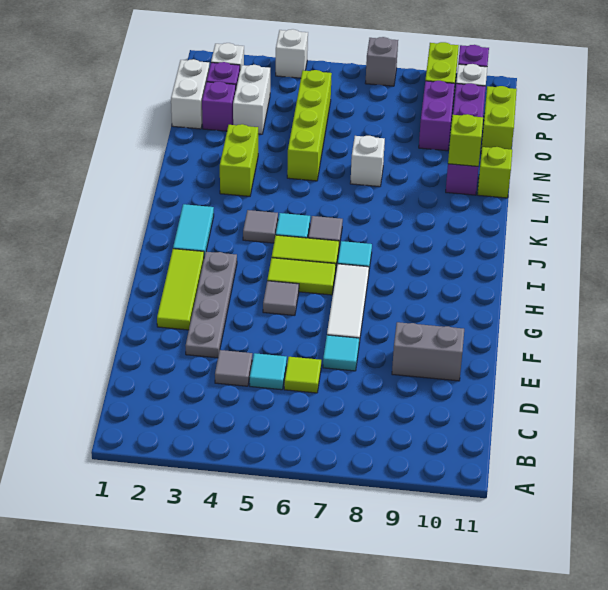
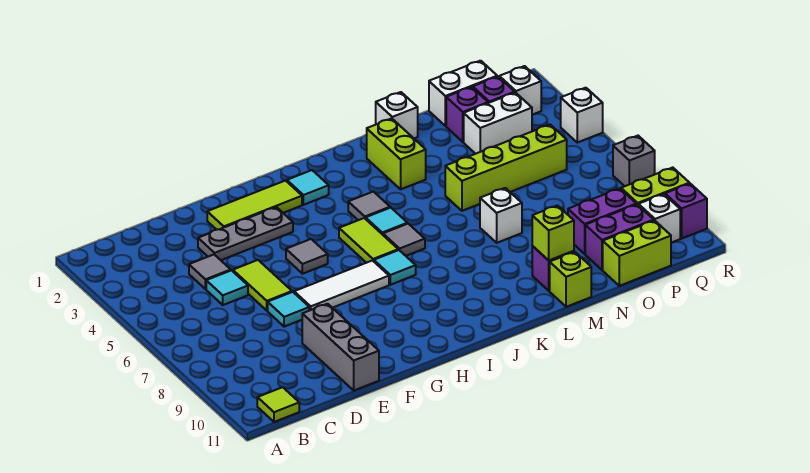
lime 1x1 tile [284,357,321,393] -> lime 1x1 tile moved to [257,387,299,422]
grey 1x4 plate [186,252,237,358] -> grey 1x3 plate [198,207,293,260]
grey 1x2 brick [392,322,464,381] -> grey 1x3 brick [302,304,379,390]
lime 1x2 tile [267,258,336,295] -> lime 1x2 tile moved to [233,260,292,311]
cyan 1x2 tile [173,204,214,256] -> cyan 1x1 tile [287,170,329,205]
lime 1x2 brick [220,124,258,196] -> lime 1x2 brick turned to [367,118,426,189]
none -> white 1x1 brick [376,92,418,138]

